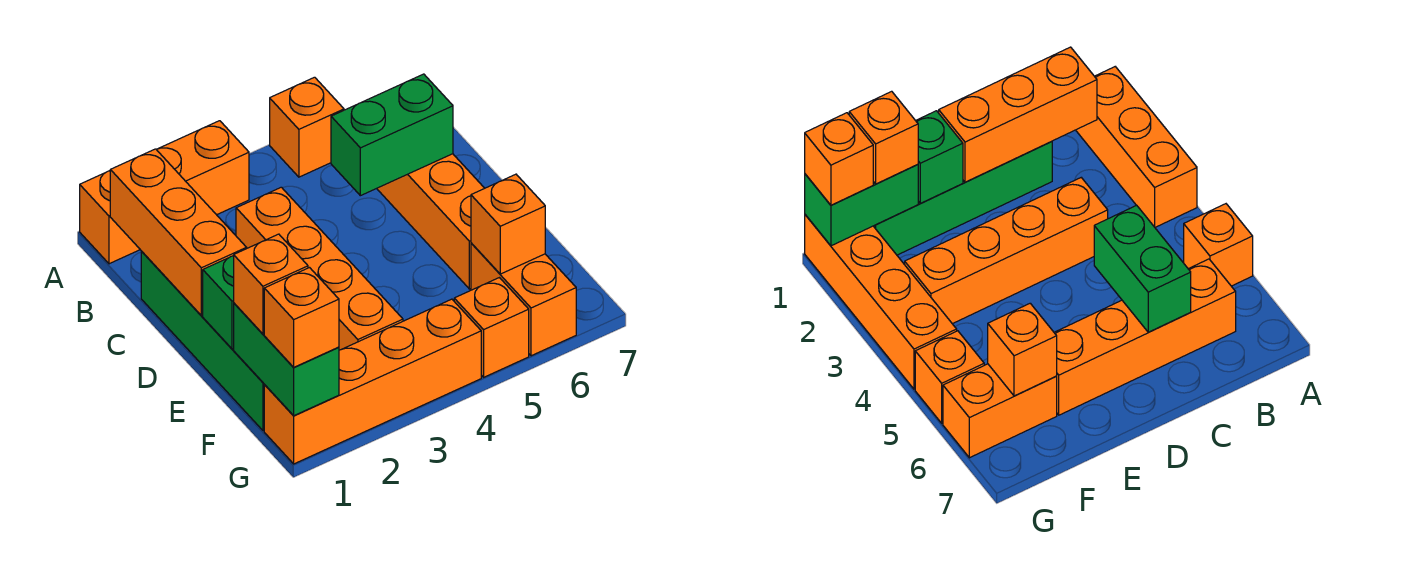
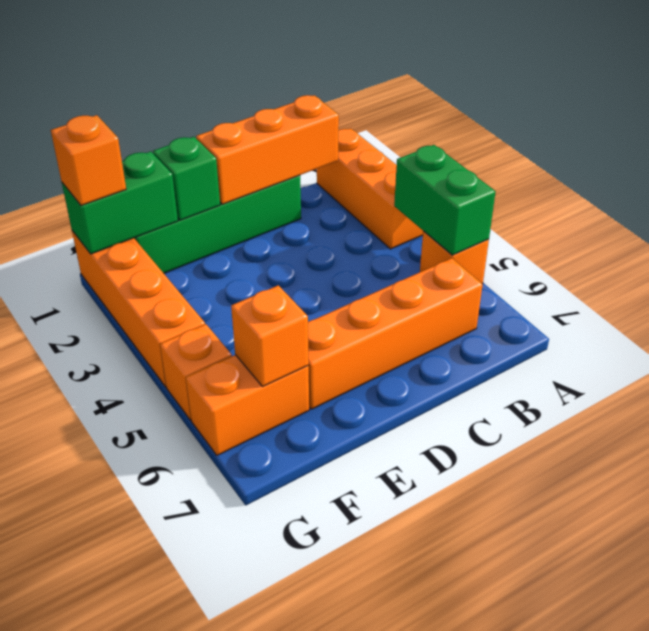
orange 1x4 brick [236,187,403,350] -> none
green 1x2 brick [331,74,453,196] -> green 1x2 brick moved to [394,145,496,255]
orange 1x1 brick [234,234,308,334] -> none

